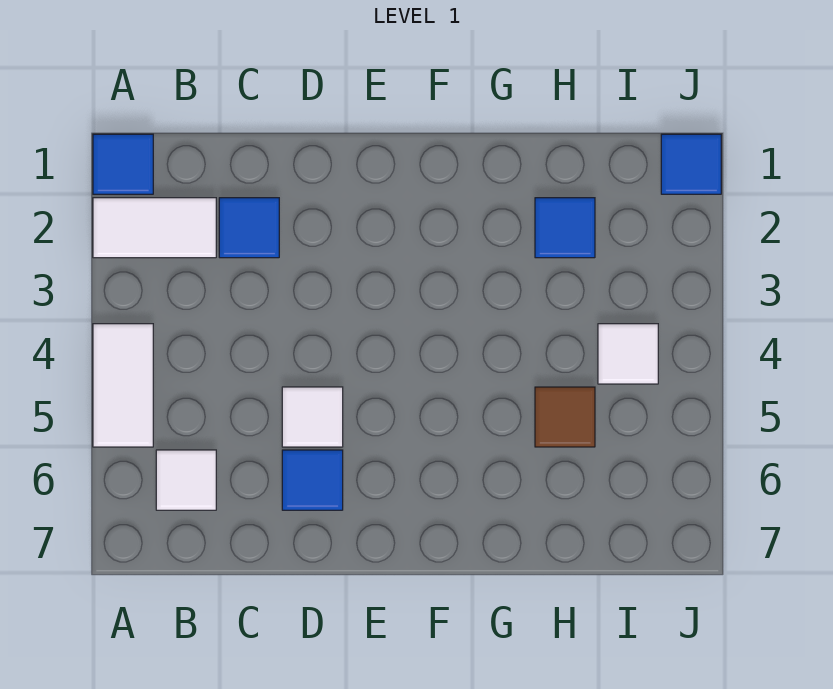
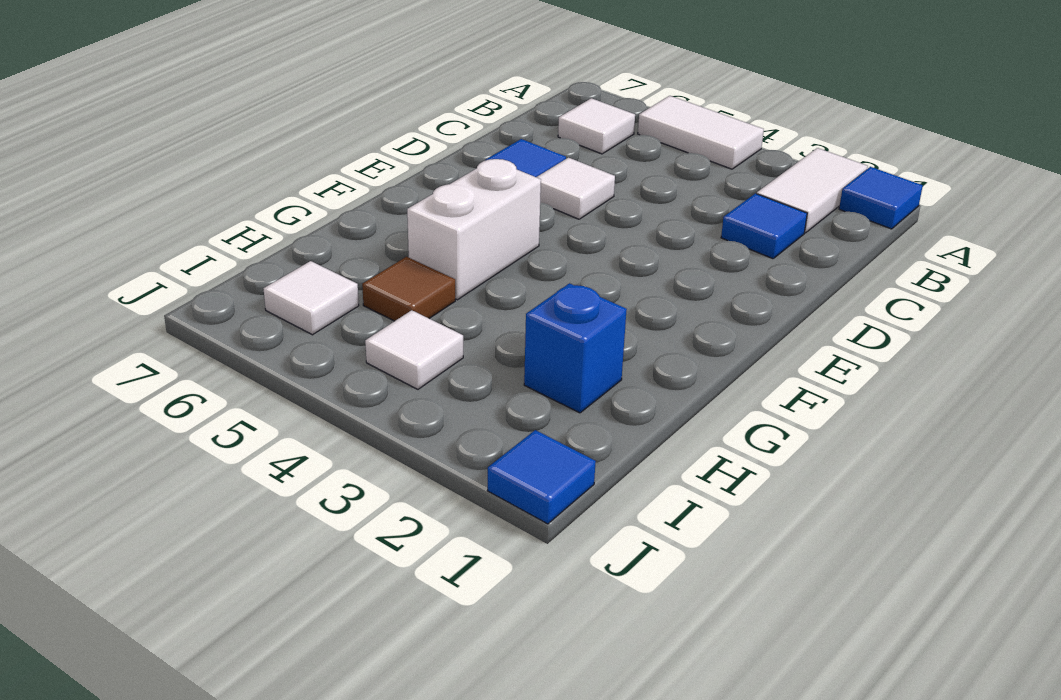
none -> white 1x2 brick [407,159,541,300]
blue 1x1 tile [535,198,595,258] -> blue 1x1 brick [524,283,627,413]
none -> white 1x1 tile [263,261,359,335]

